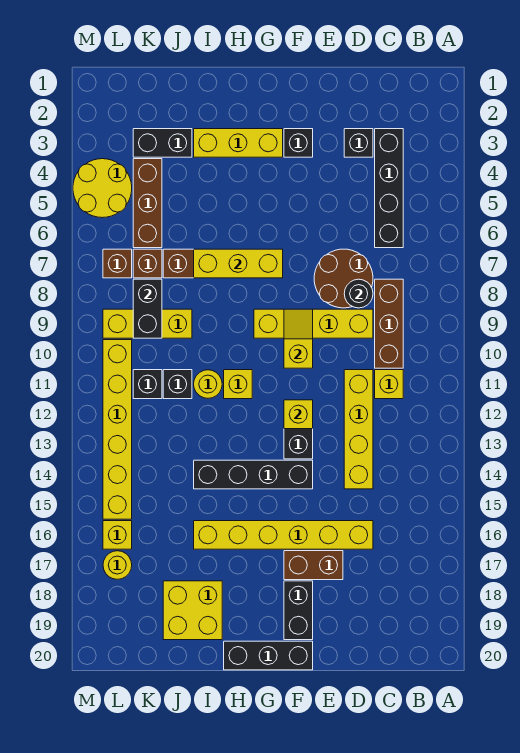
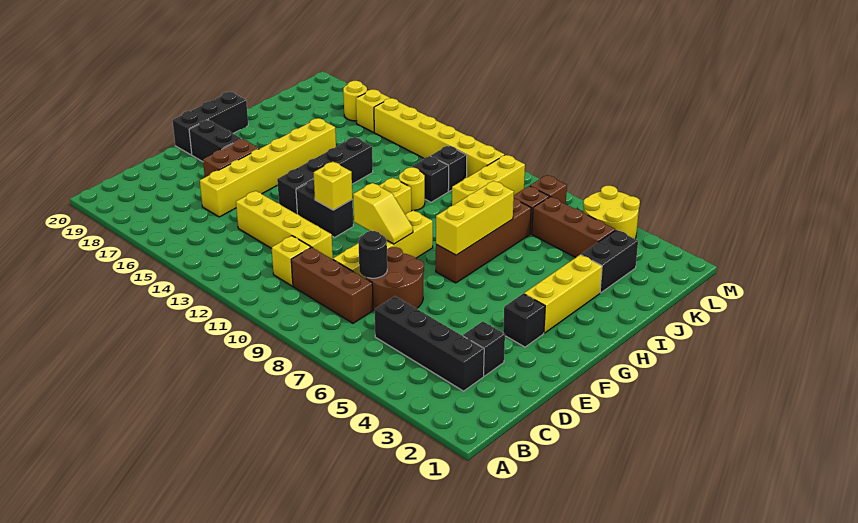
yellow 2x2 brick [163,581,222,640] -> none
black 1x2 brick [133,279,162,338] -> none

